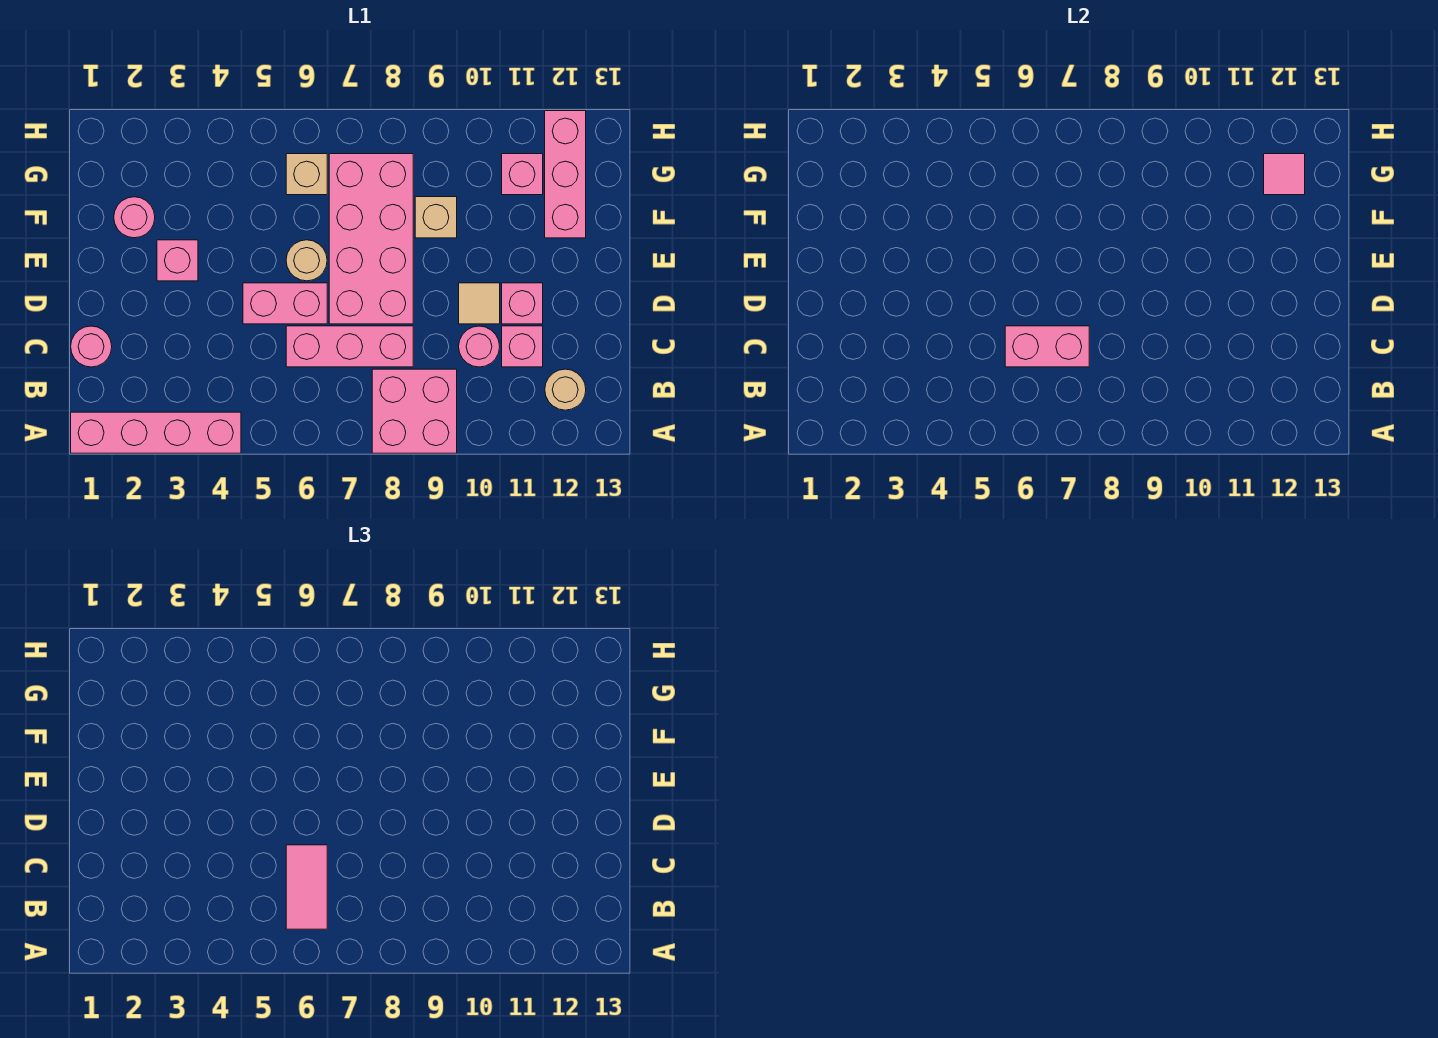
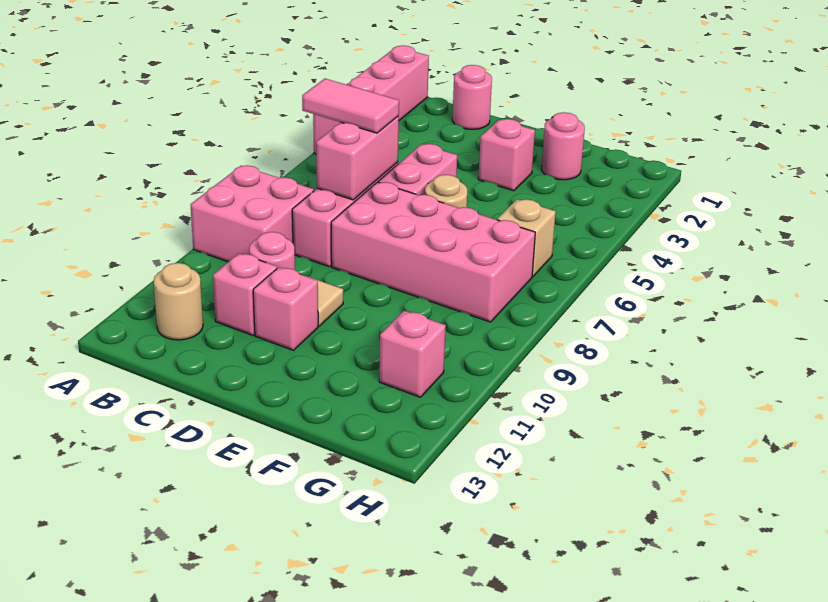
tan 1x1 brick [415,197,457,238] -> none
pink 1x3 brick [545,111,586,238] -> none
pink 1x1 tile [1264,154,1305,195] -> none

